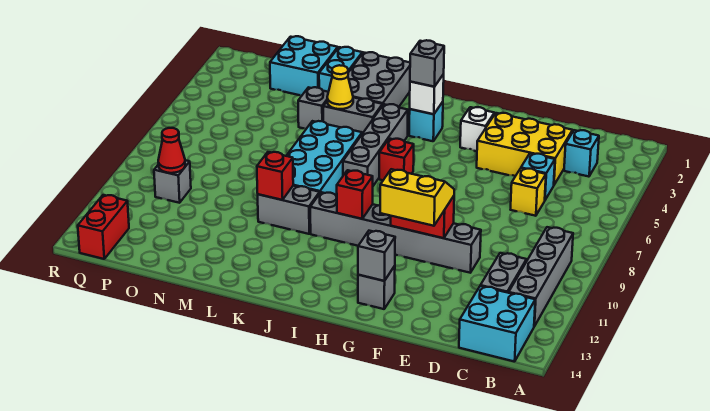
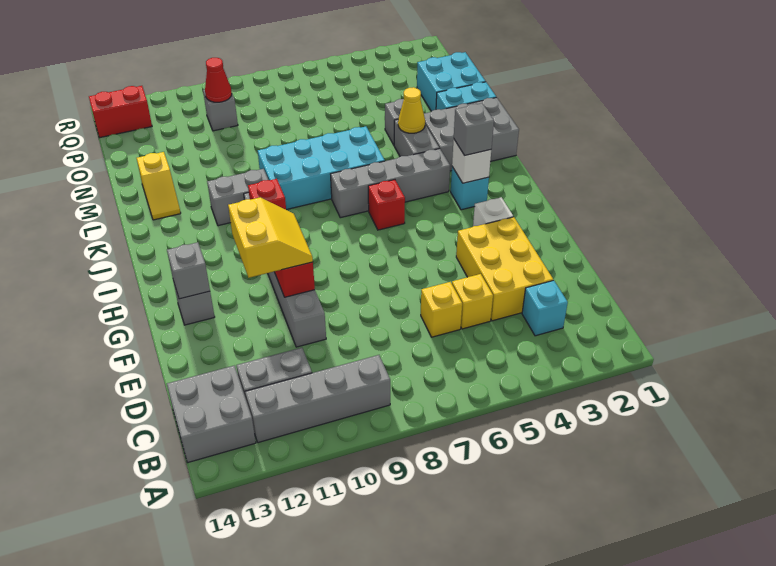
cyan 2x2 brick [459,286,535,362] -> grey 2x2 brick [167,366,256,463]
cyan 1x1 brick [521,154,555,200] -> yellow 1x1 brick [452,274,493,329]
grey 1x2 brick [258,186,320,234] -> grey 1x2 brick turned to [207,169,268,226]
red 1x1 brick [257,152,293,200] -> none
none -> yellow 1x2 slope [137,152,181,220]

